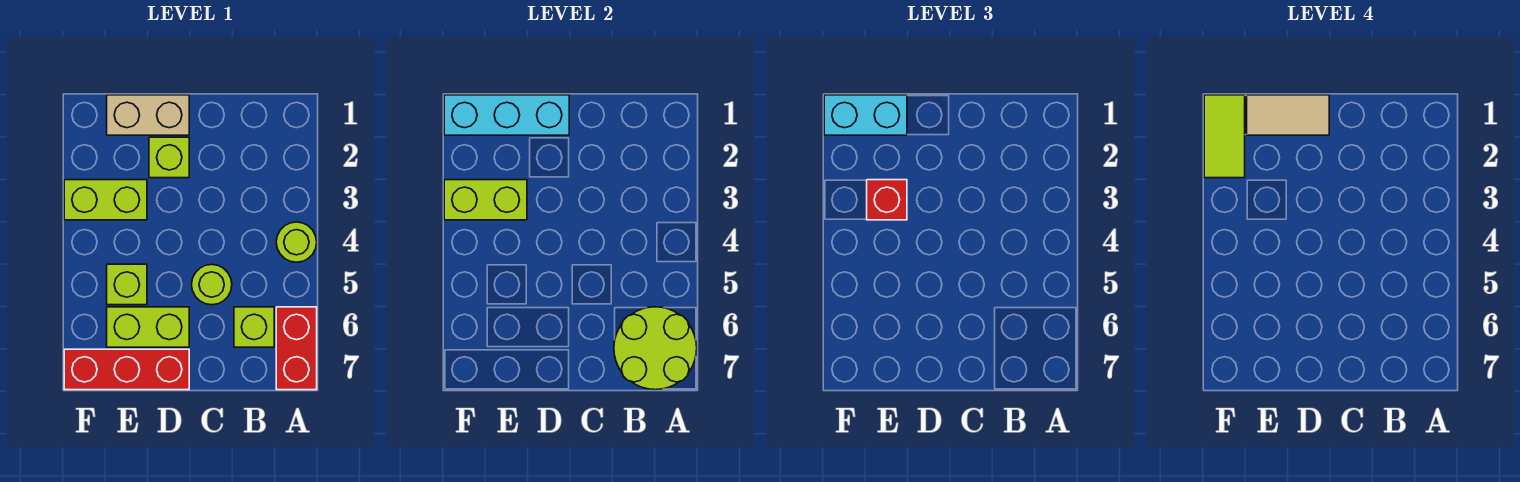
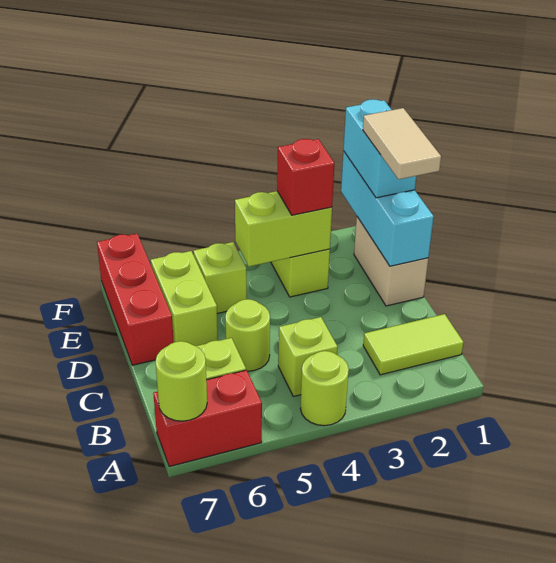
lime 2x2 round brick [614,307,697,390] -> lime 1x1 round brick [155,341,207,421]
lime 1x1 brick [149,137,189,178] -> lime 1x1 brick moved to [278,317,338,397]
lime 1x2 brick [444,180,527,220] -> lime 1x2 brick turned to [235,191,332,266]
lime 1x2 tile [1204,95,1245,178] -> lime 1x2 tile moved to [363,314,464,375]

